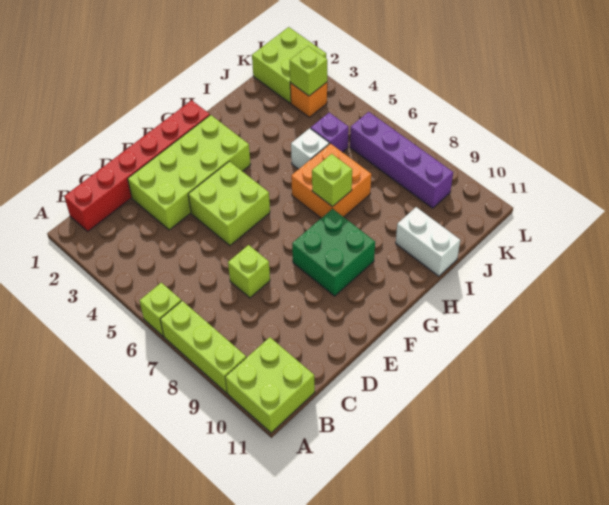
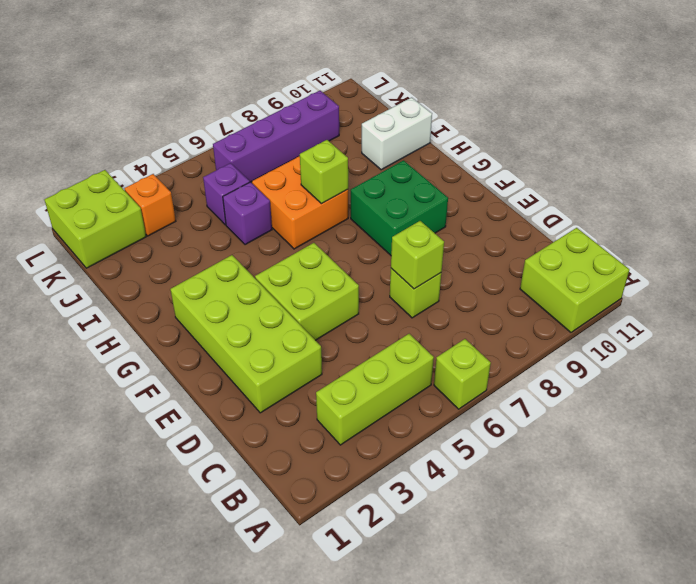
lime 1x3 brick [160,301,246,393] -> lime 1x3 brick moved to [316,334,434,445]
red 1x6 brick [64,100,210,231] -> none
white 1x1 brick [291,128,329,169] -> purple 1x1 brick [223,182,272,245]
lime 1x1 brick [290,46,327,96] -> lime 1x1 brick moved to [391,221,444,289]

